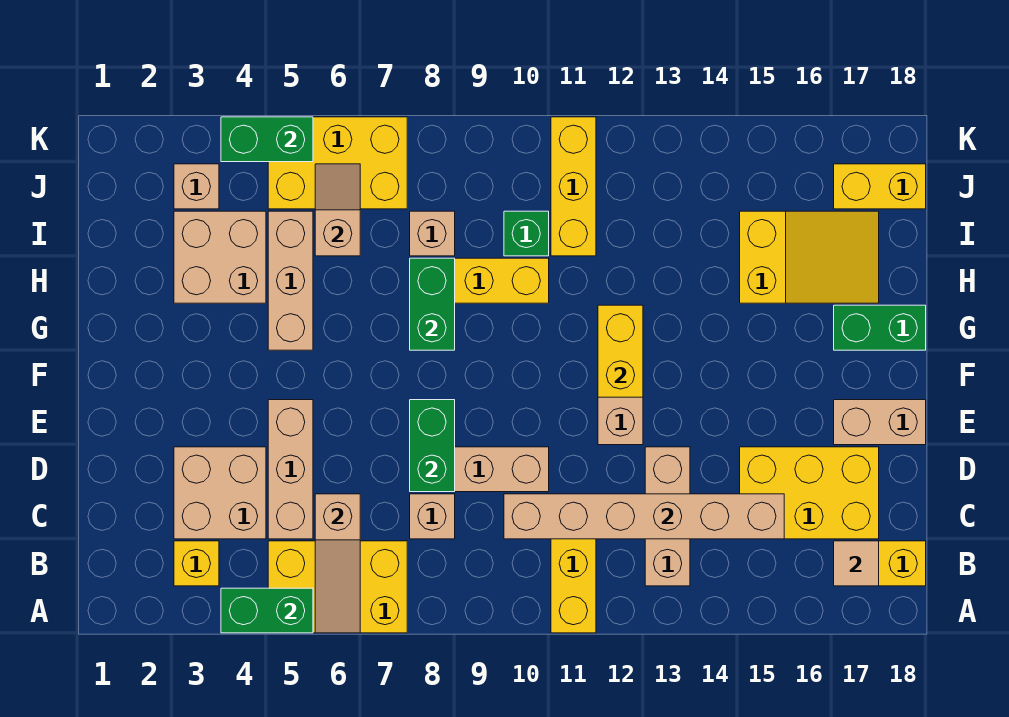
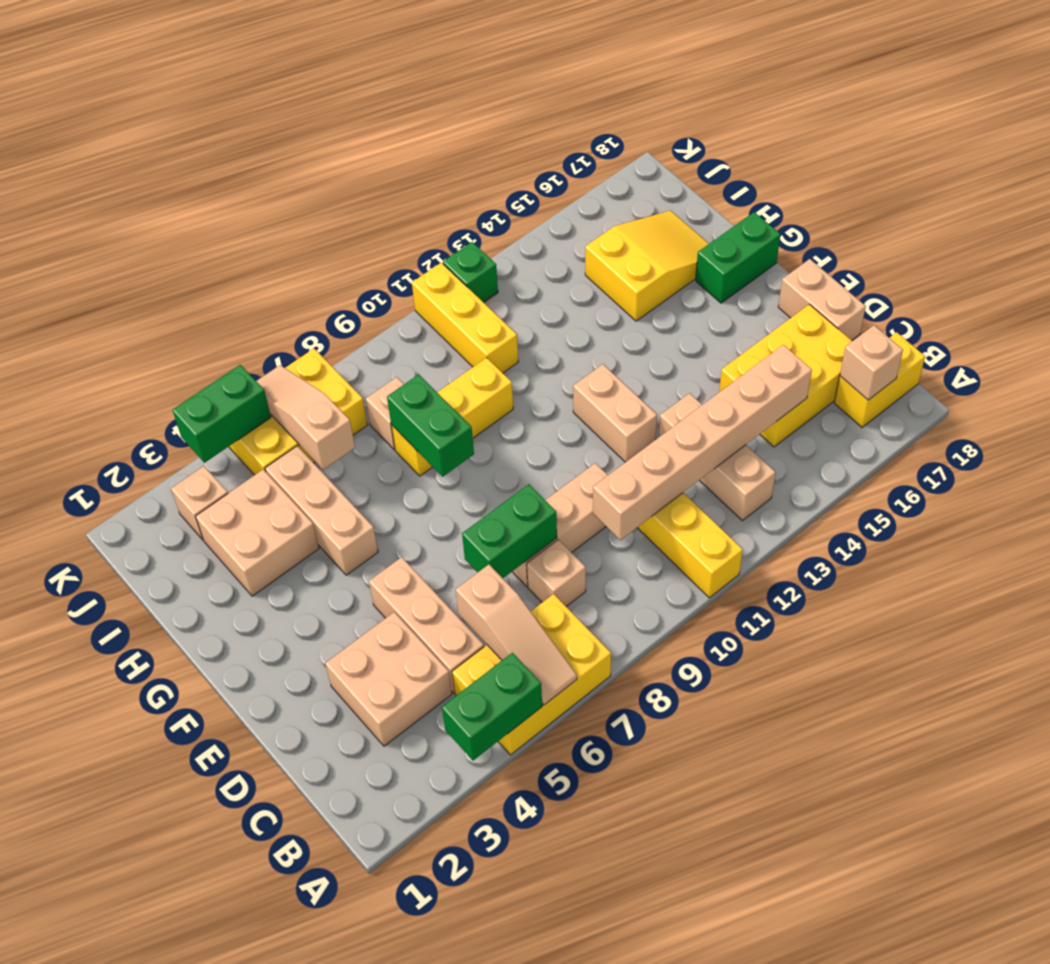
yellow 1x1 brick [174,541,219,586] -> none
tan 1x1 tile [834,541,879,586] -> tan 1x1 brick [840,325,903,400]
green 1x2 brick [410,400,455,492] -> green 1x2 brick turned to [462,484,557,578]
tan 1x2 brick [834,400,926,445] -> tan 1x2 brick turned to [778,259,866,340]
yellow 1x2 brick [598,305,643,397] -> none
tan 1x2 slope [315,164,360,256] -> tan 1x3 slope [256,365,355,470]
green 1x1 brick [504,211,549,256] -> green 1x1 brick moved to [443,242,498,303]
yellow 1x2 brick [834,164,926,209] -> none

